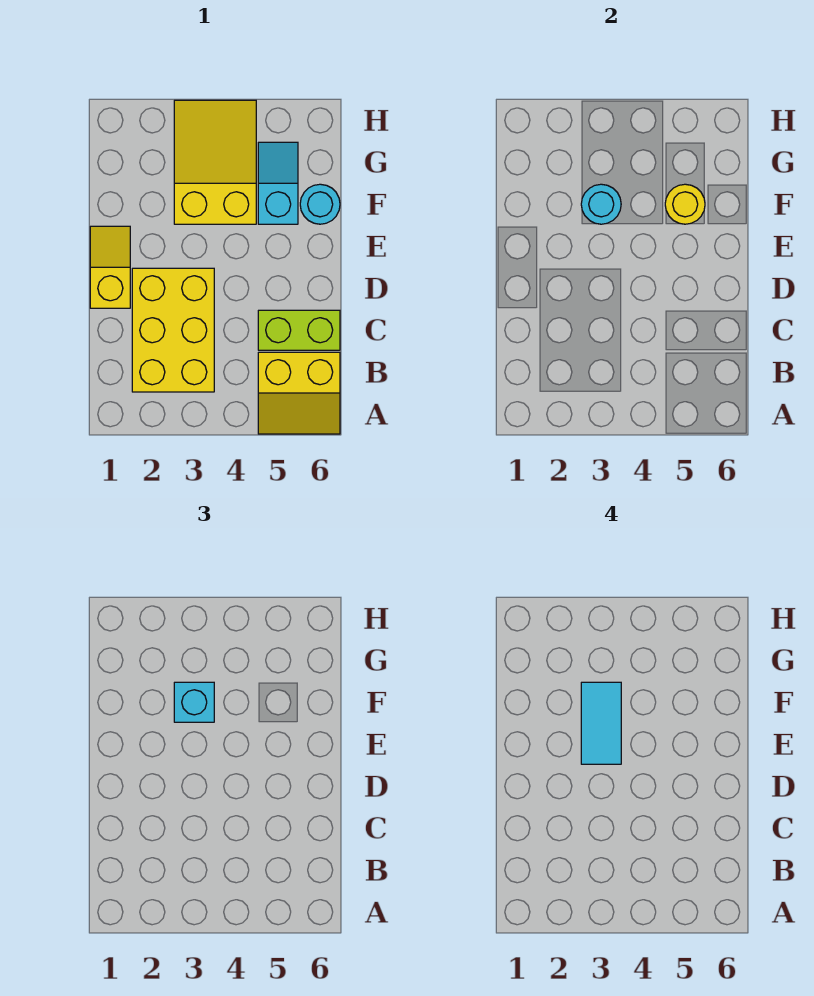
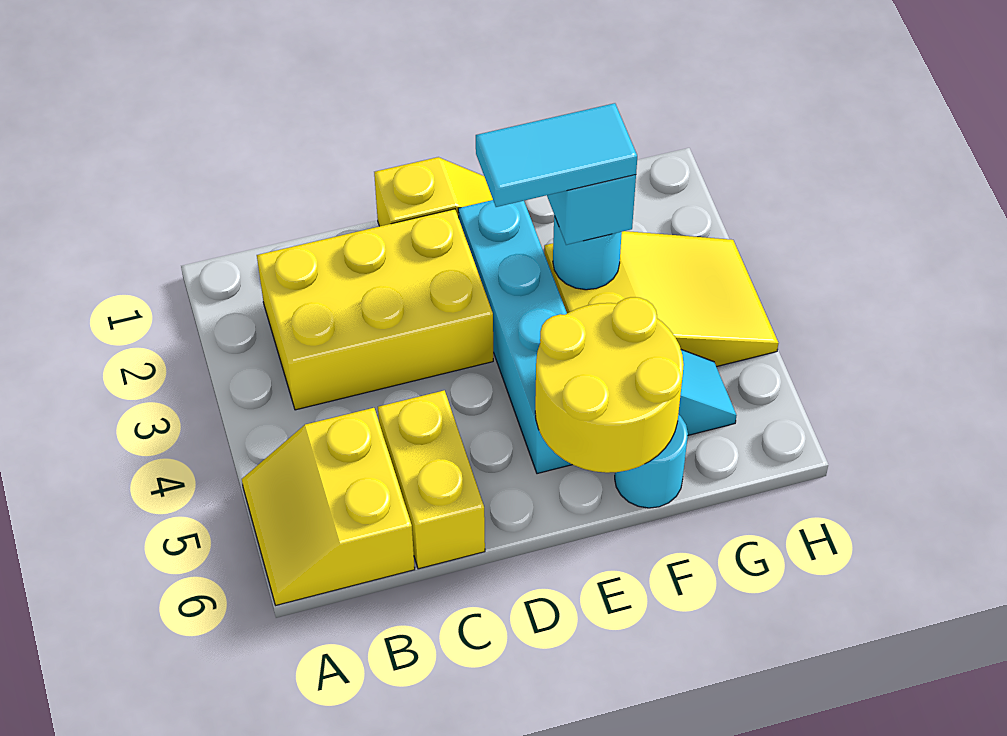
lime 1x2 brick [258,310,340,350] -> yellow 1x2 brick [378,390,485,569]
none -> cyan 1x4 brick [458,200,572,474]
yellow 1x1 round brick [665,184,705,224] -> yellow 2x2 round brick [535,297,684,473]

